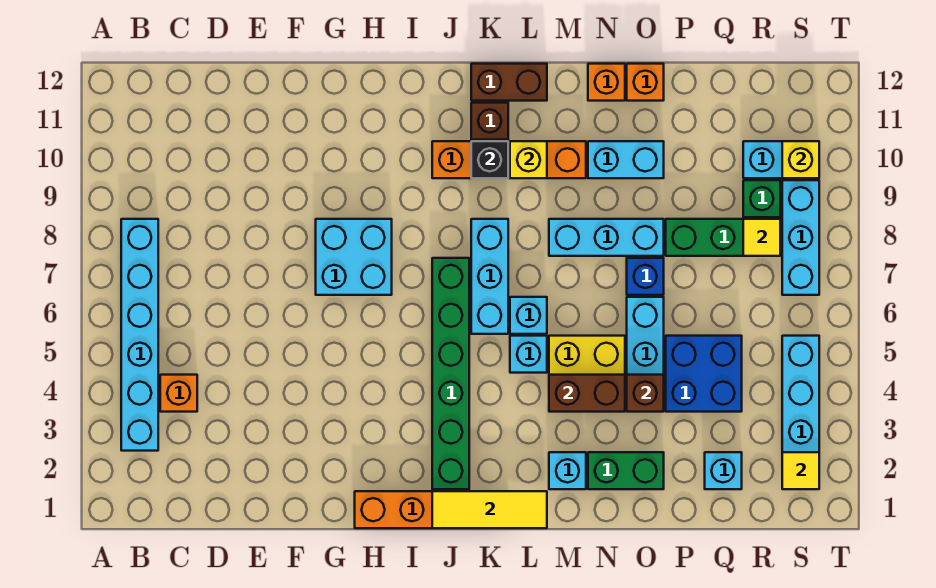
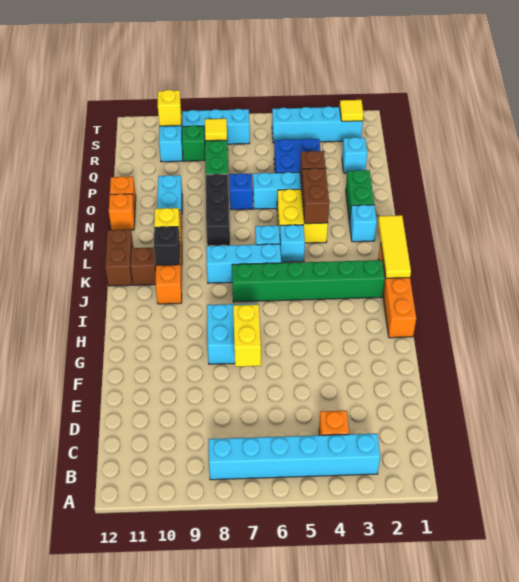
none -> yellow 1x2 brick [233,304,261,367]
cyan 1x3 brick [549,219,664,256] -> black 1x3 brick [206,174,230,246]

